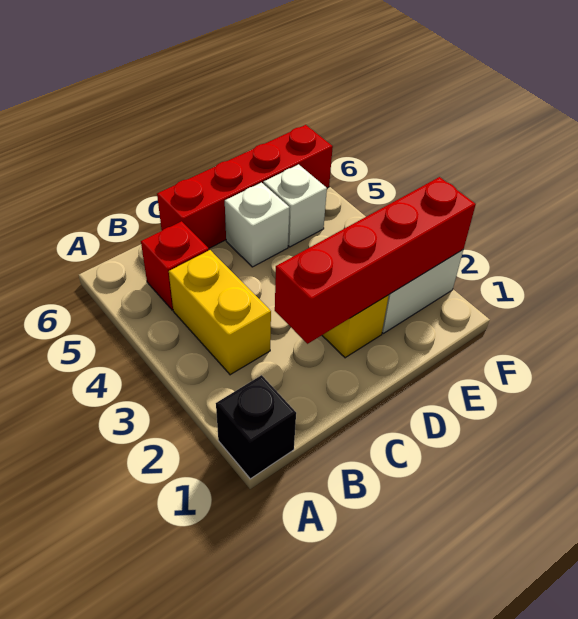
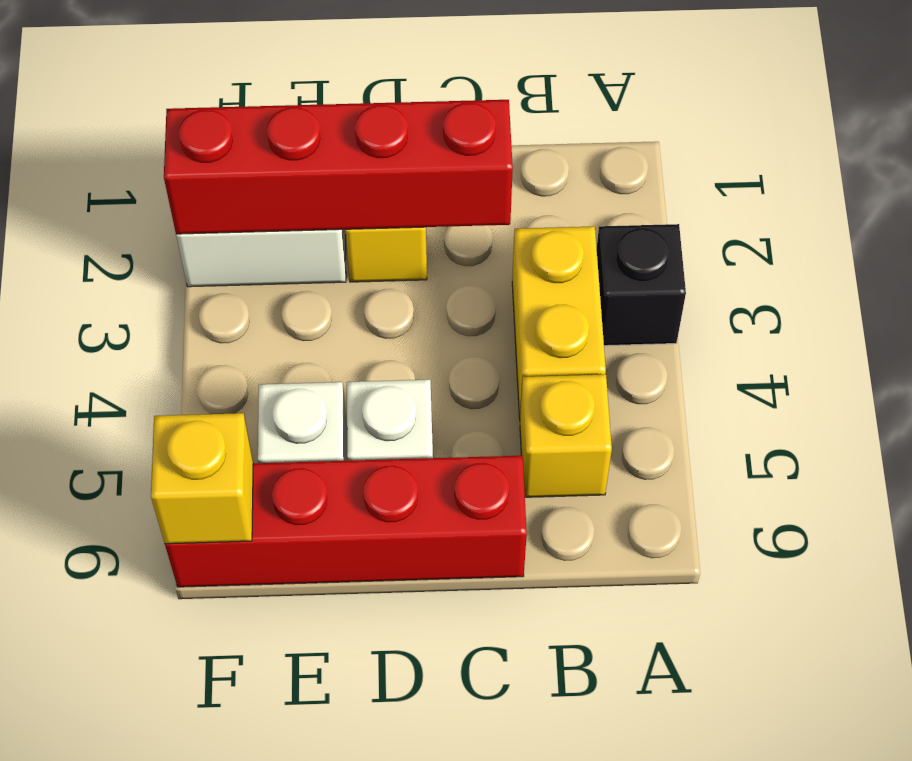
black 1x1 brick [216,375,296,479] -> black 1x1 brick moved to [597,224,686,346]
red 1x1 brick [141,221,209,310] -> yellow 1x1 brick [520,374,612,497]
none -> yellow 1x1 brick [151,413,253,544]

